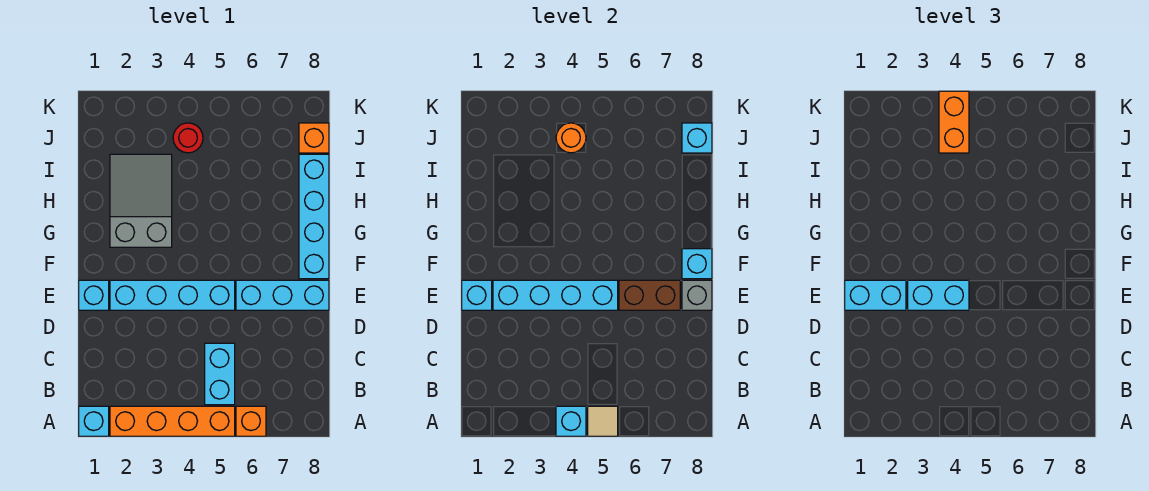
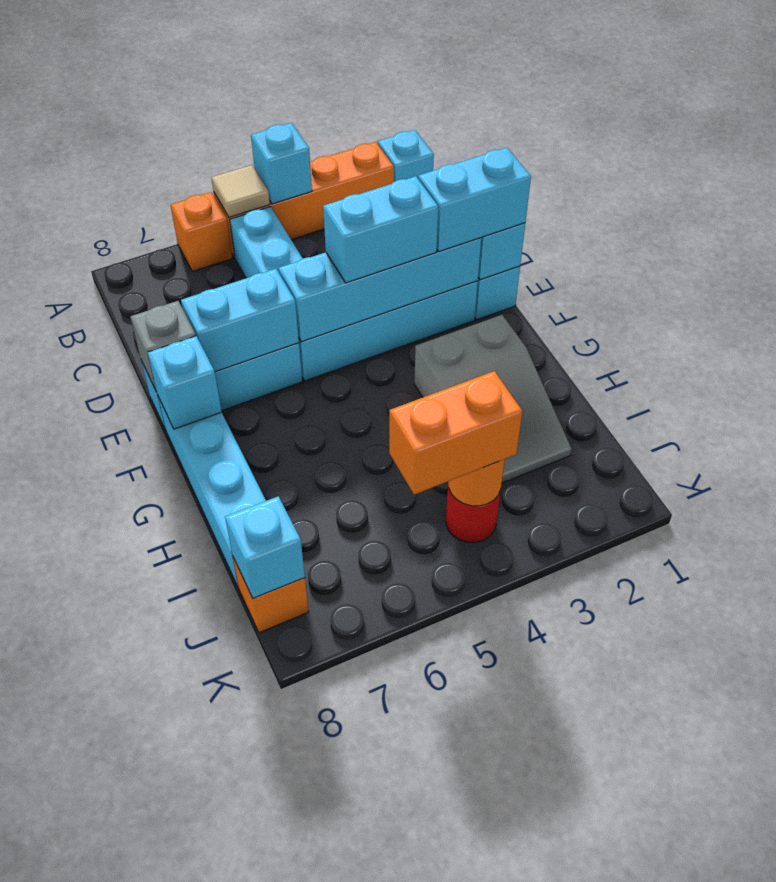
brown 1x2 brick [619,280,680,310] -> cyan 1x2 brick [181,269,299,372]
orange 1x2 brick [939,91,969,153] -> orange 1x2 brick turned to [389,371,522,495]

